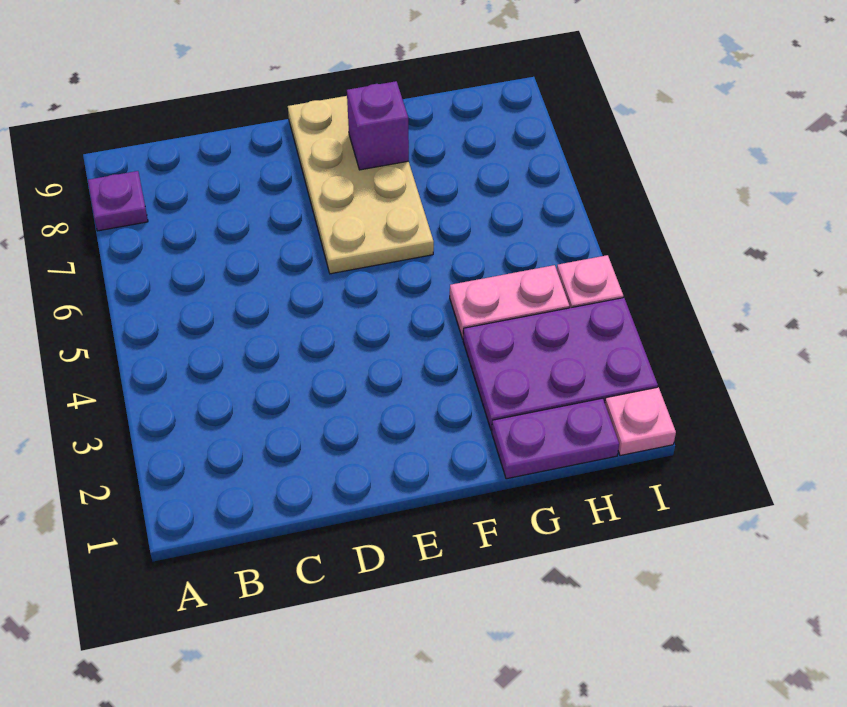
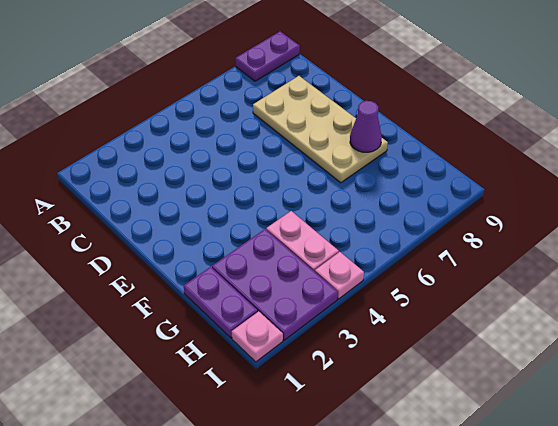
purple 1x1 plate [88,171,148,231] -> purple 1x2 plate [235,31,300,81]
tan 2x4 plate [288,96,434,274] -> tan 2x4 plate turned to [253,76,388,183]
purple 1x1 brick [347,81,409,170] -> purple 1x1 cone [350,101,382,152]

